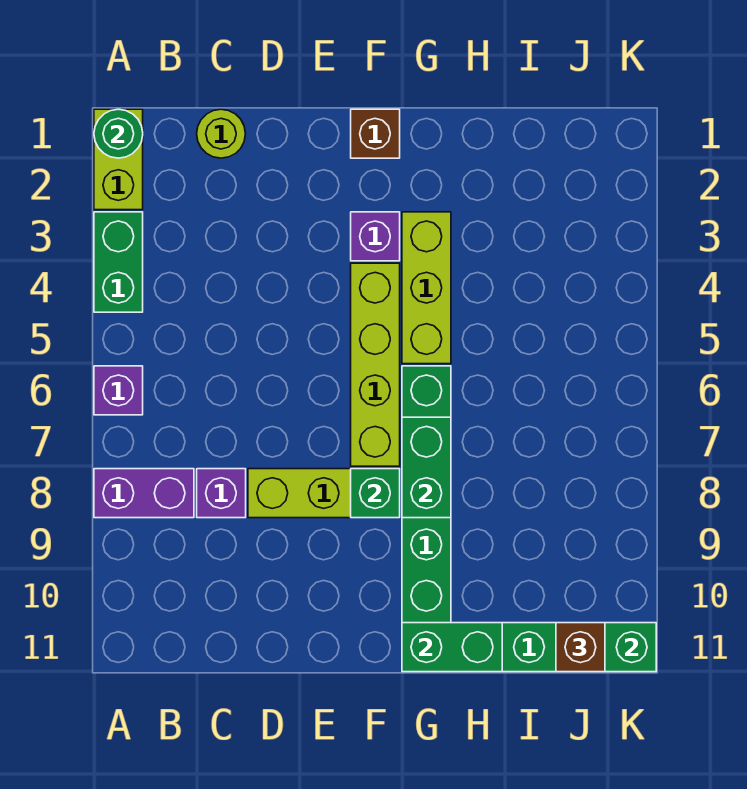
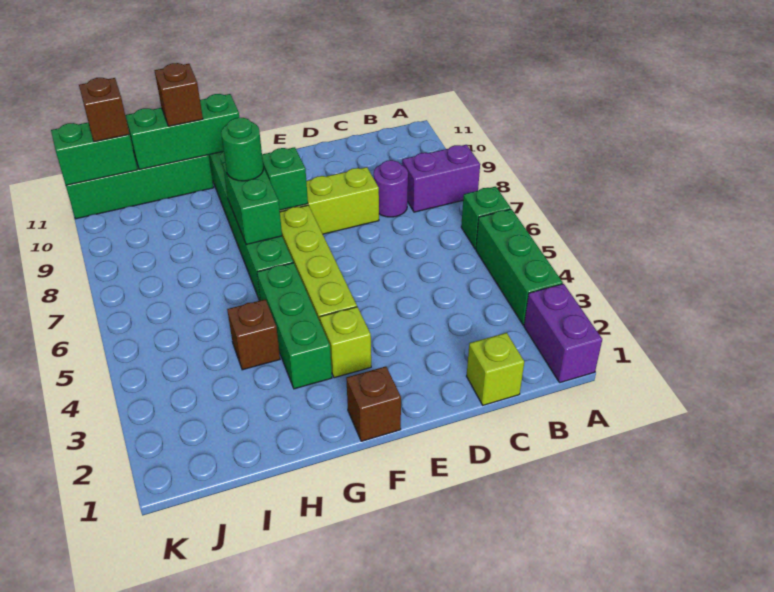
lime 1x2 brick [94,109,143,210] -> purple 1x2 brick [524,284,602,383]
green 1x1 round brick [94,109,143,158] -> green 1x1 round brick moved to [221,118,264,181]
green 1x2 brick [94,212,143,312] -> green 1x3 brick [476,209,563,325]
purple 1x1 brick [94,366,143,415] -> green 1x1 brick [461,187,511,249]
lime 1x1 round brick [197,109,245,158] -> lime 1x1 brick [467,333,524,405]
purple 1x1 brick [197,469,246,518] -> purple 1x1 round brick [374,160,408,217]
purple 1x1 brick [351,212,400,261] -> lime 1x1 brick [320,307,371,378]
lime 1x3 brick [402,212,451,364] -> green 1x3 brick [257,263,332,389]
green 1x2 brick [402,623,502,672] -> green 1x3 brick [125,94,239,170]
none -> brown 1x1 brick [227,299,280,370]
none -> brown 1x1 brick [154,63,203,126]

